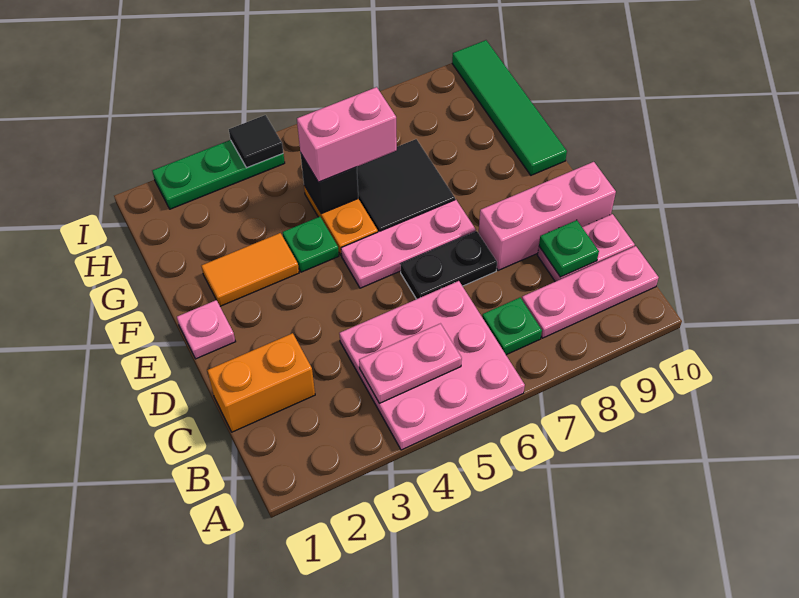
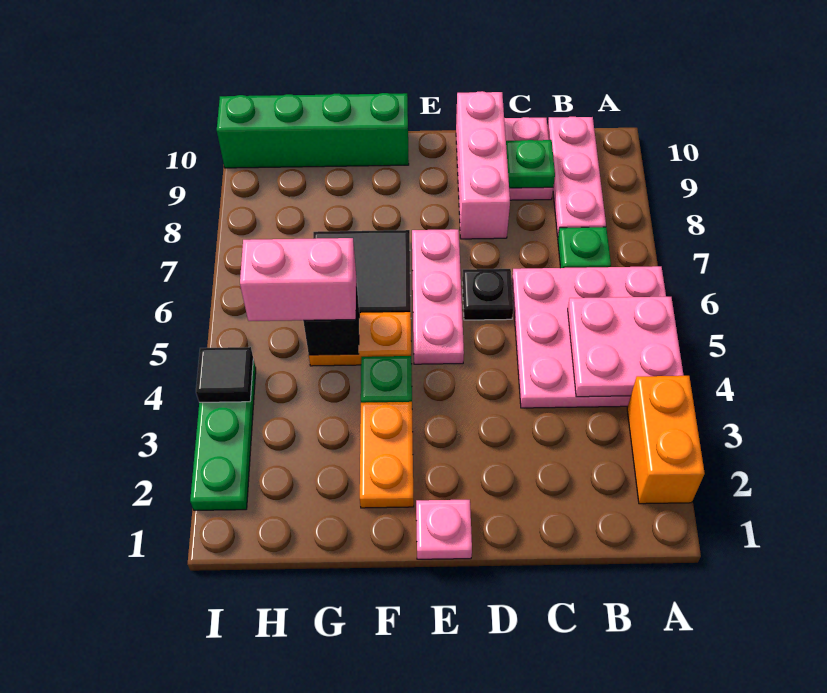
pink 1x2 plate [359,324,462,403] -> pink 2x2 plate [568,297,684,397]
orange 1x2 brick [207,333,315,432] -> orange 1x2 brick moved to [627,376,705,504]
black 1x2 plate [401,231,497,299] -> black 1x1 plate [462,269,513,320]
orange 1x2 tile [201,233,299,306] -> orange 1x2 plate [360,402,414,508]
green 1x4 tile [452,40,567,175] -> green 1x4 brick [217,93,409,168]
pink 1x2 brick [297,87,397,182] -> pink 1x2 brick turned to [240,238,356,321]

